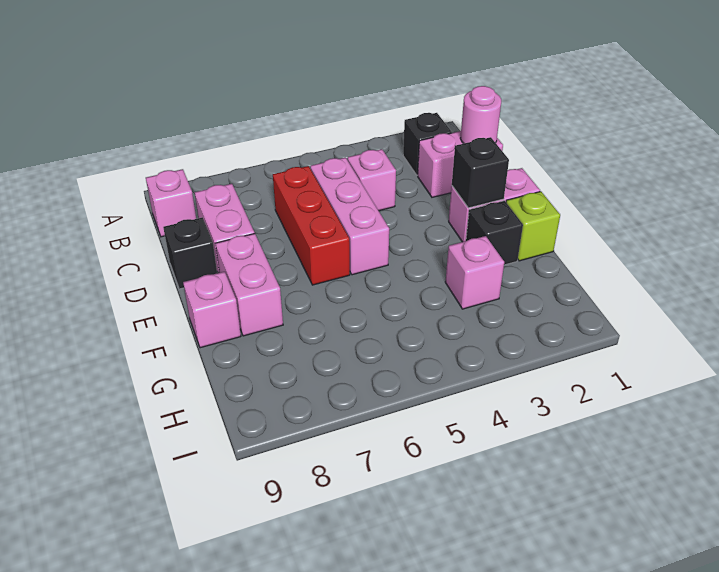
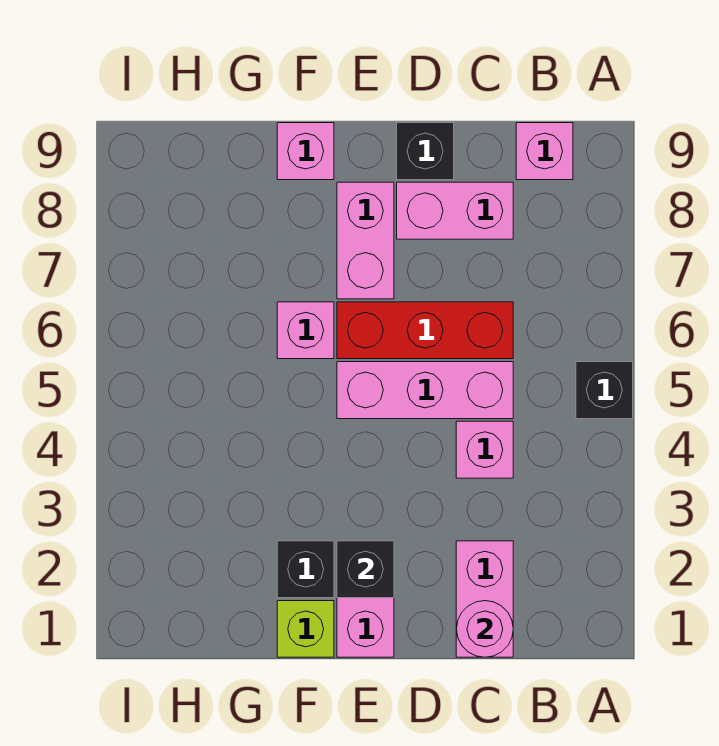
black 1x1 brick [403,113,452,175] -> black 1x1 brick moved to [576,362,633,419]
pink 1x2 brick [215,234,283,336] -> pink 1x2 brick turned to [337,182,394,299]
pink 1x1 brick [445,236,504,309] -> pink 1x1 brick moved to [277,302,334,359]

